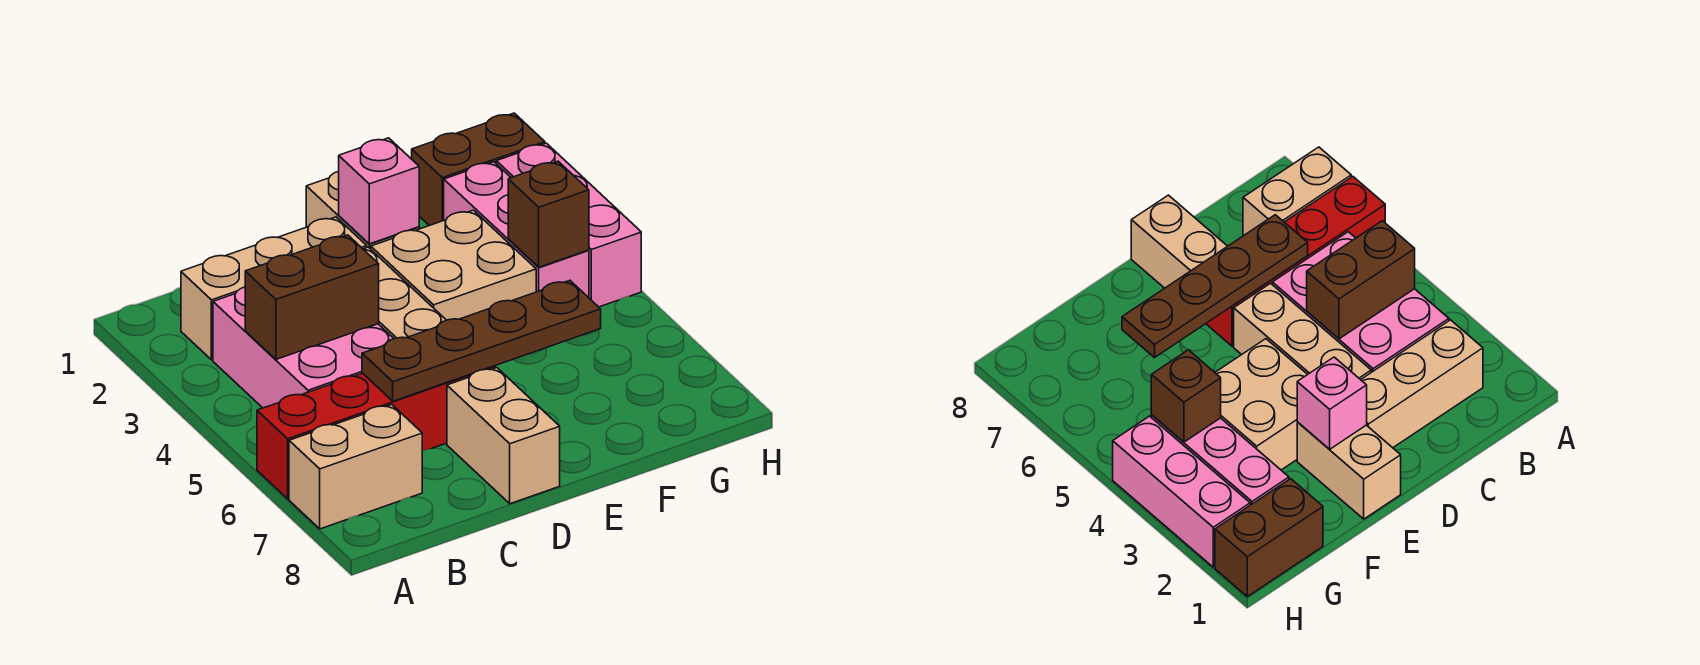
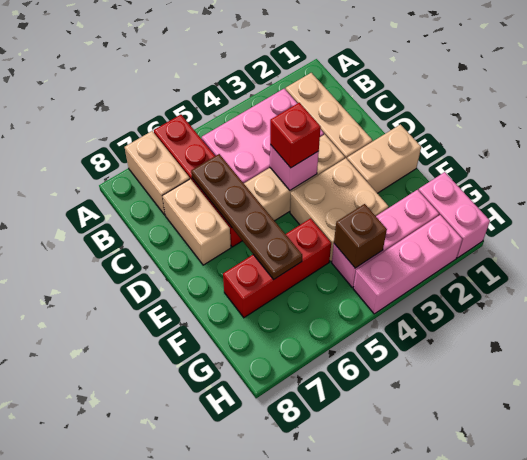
brown 1x2 brick [245,235,379,359] -> none
none -> red 1x1 brick [270,103,321,168]
tan 1x2 brick [447,368,560,504] -> tan 1x2 brick turned to [162,179,231,265]
pink 1x1 brick [339,138,419,244] -> pink 1x1 brick moved to [270,145,319,190]
none -> red 1x3 brick [223,218,331,318]
brown 1x2 brick [412,113,545,226] -> pink 1x2 brick [418,172,490,258]

